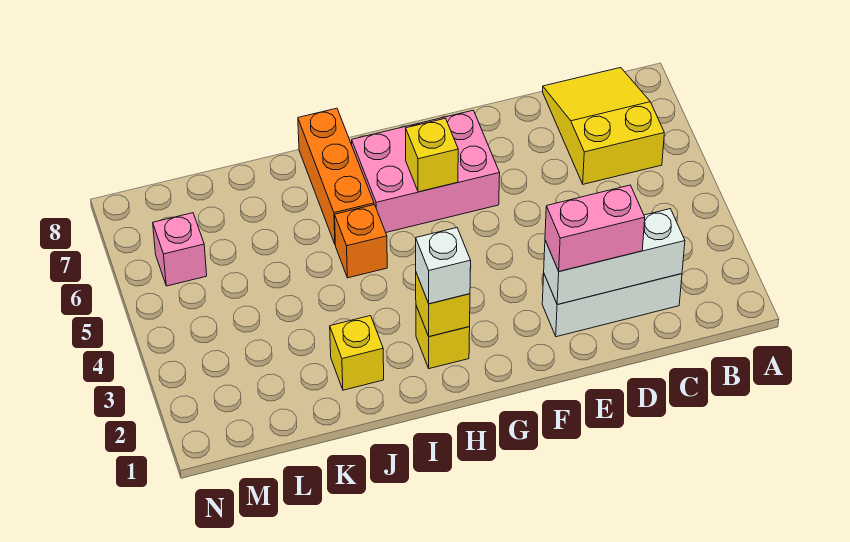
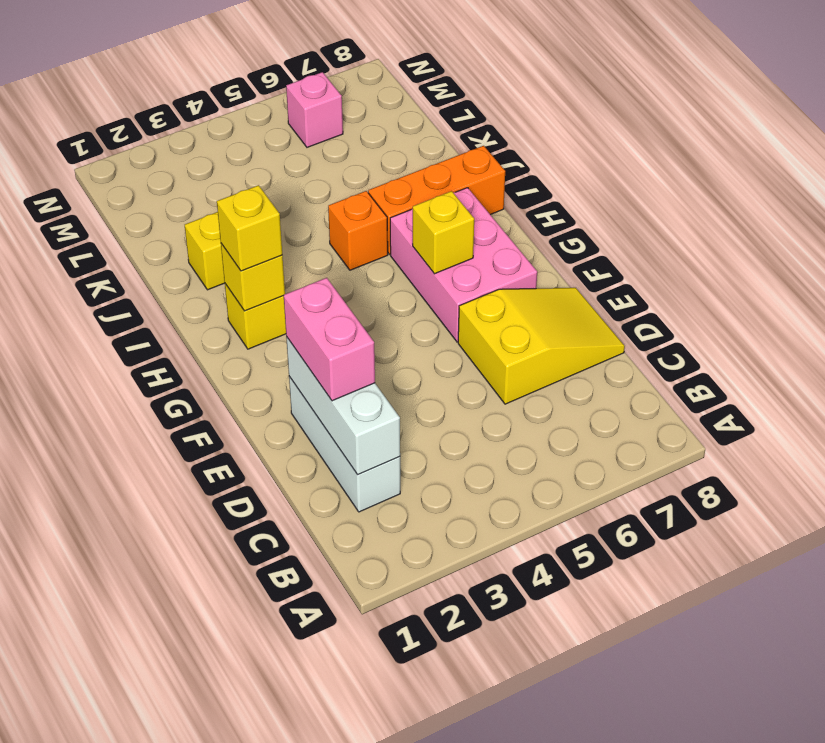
yellow 2x3 slope [543,68,664,184] -> yellow 2x3 slope moved to [458,288,625,404]
white 1x1 brick [416,228,471,304] -> yellow 1x1 brick [217,185,282,271]

